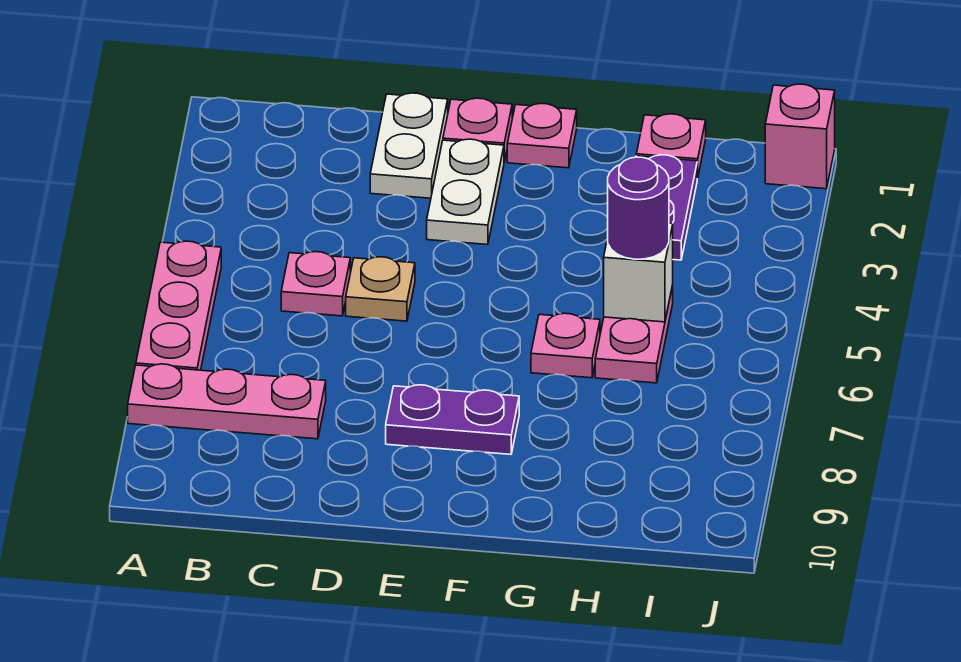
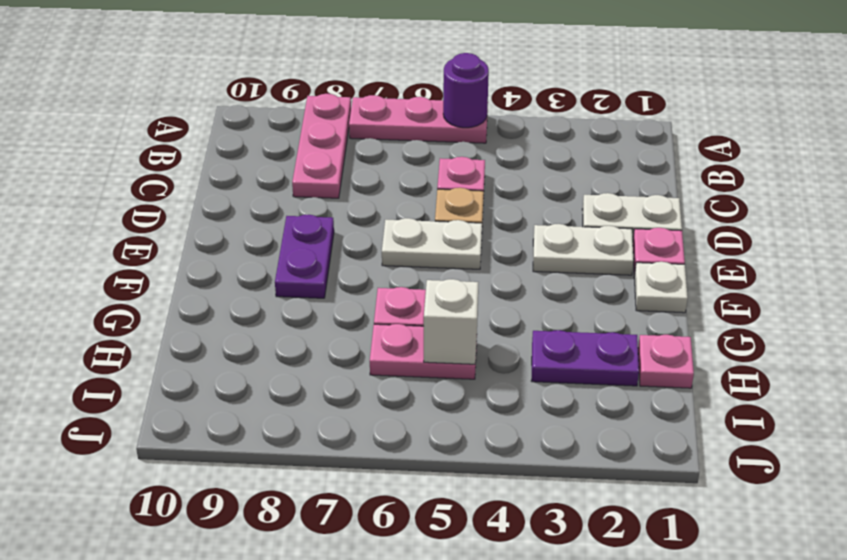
none -> white 1x2 plate [382,218,482,269]
pink 1x1 plate [507,103,577,168] -> white 1x1 plate [634,262,688,313]
purple 1x1 round brick [608,157,669,259] -> purple 1x1 round brick moved to [443,53,489,128]
pink 1x1 brick [765,84,835,189] -> none

